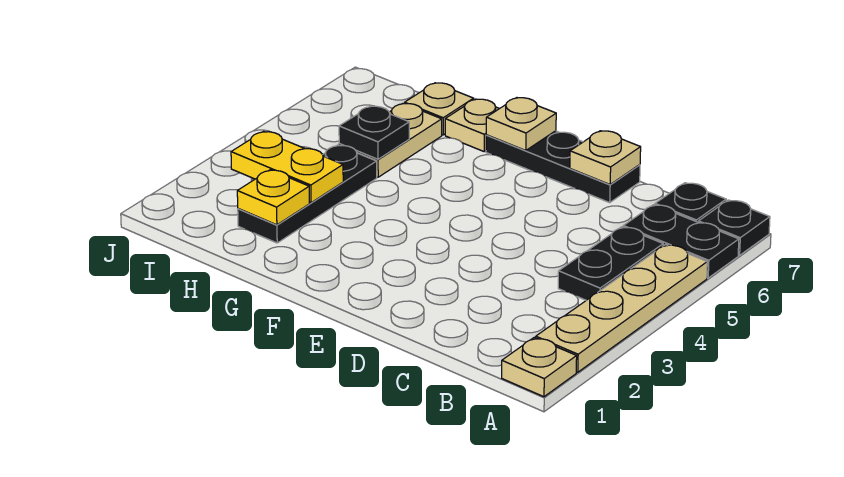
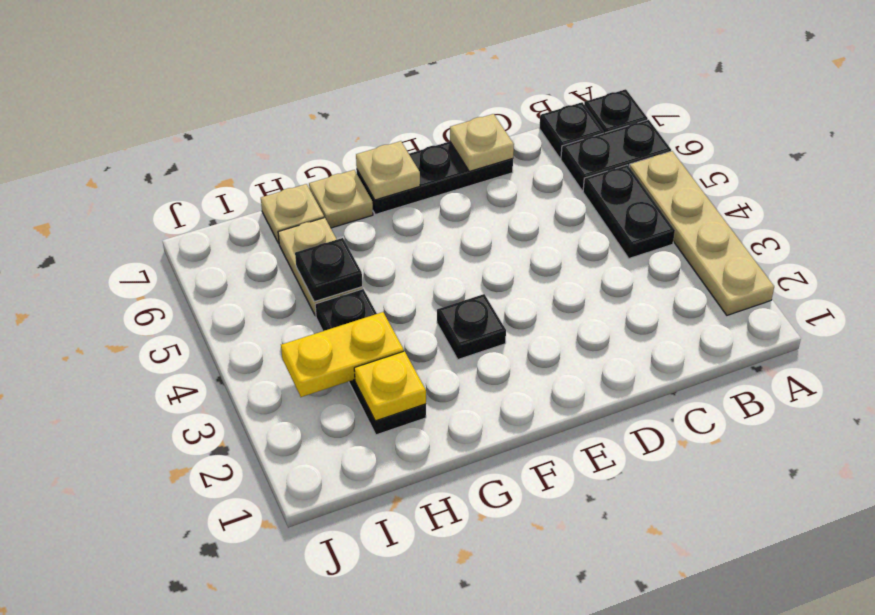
tan 1x1 plate [502,338,577,397] -> none
none -> black 1x1 plate [437,294,506,359]

